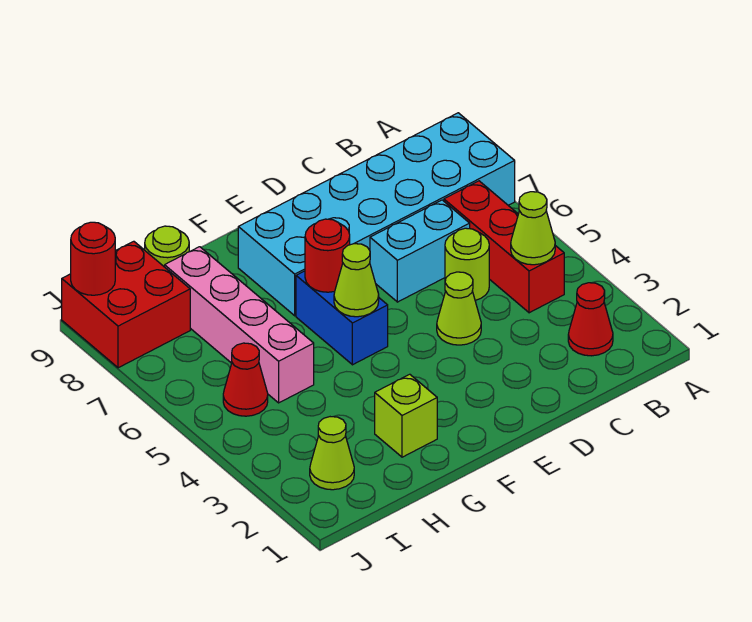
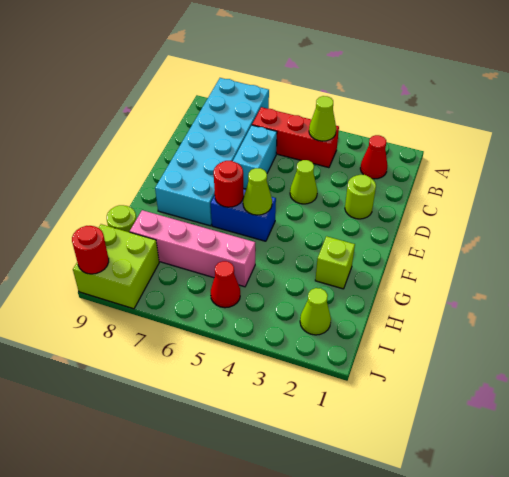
lime 1x1 round brick [445,228,489,300] -> lime 1x1 round brick moved to [345,175,376,219]
red 2x2 brick [62,241,190,368] -> lime 2x2 brick [73,224,159,309]

